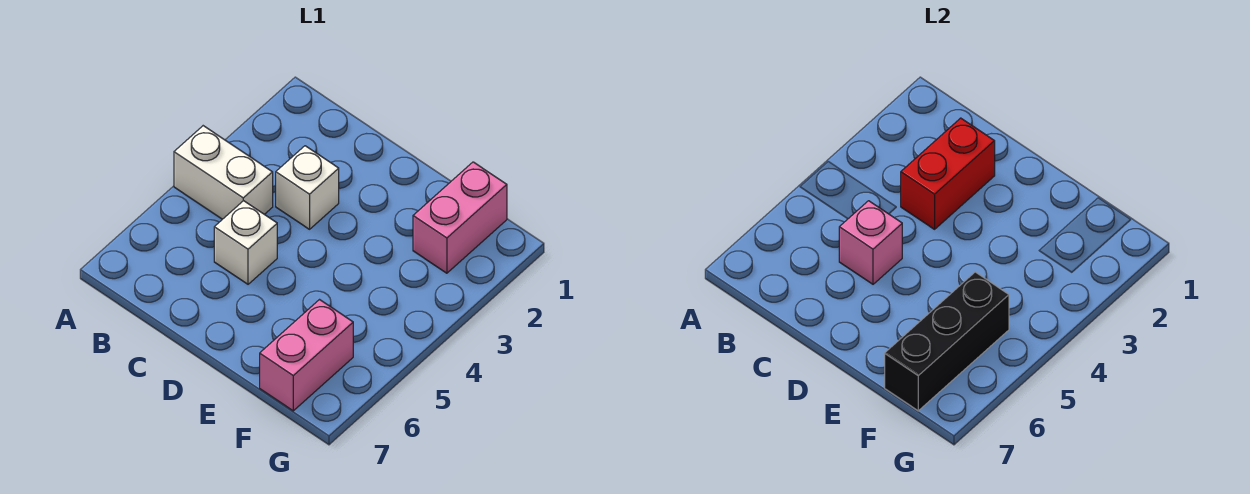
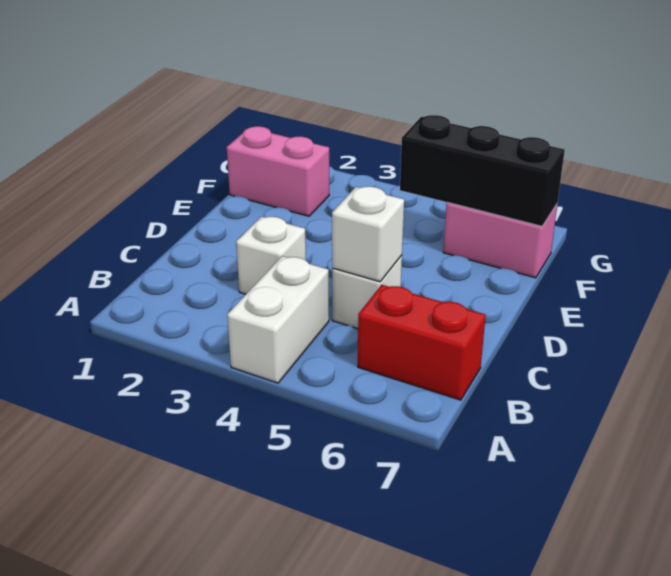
red 1x2 brick [901,118,995,229] -> red 1x2 brick moved to [358,285,486,400]
pink 1x1 brick [839,201,902,284] -> white 1x1 brick [332,186,404,282]

